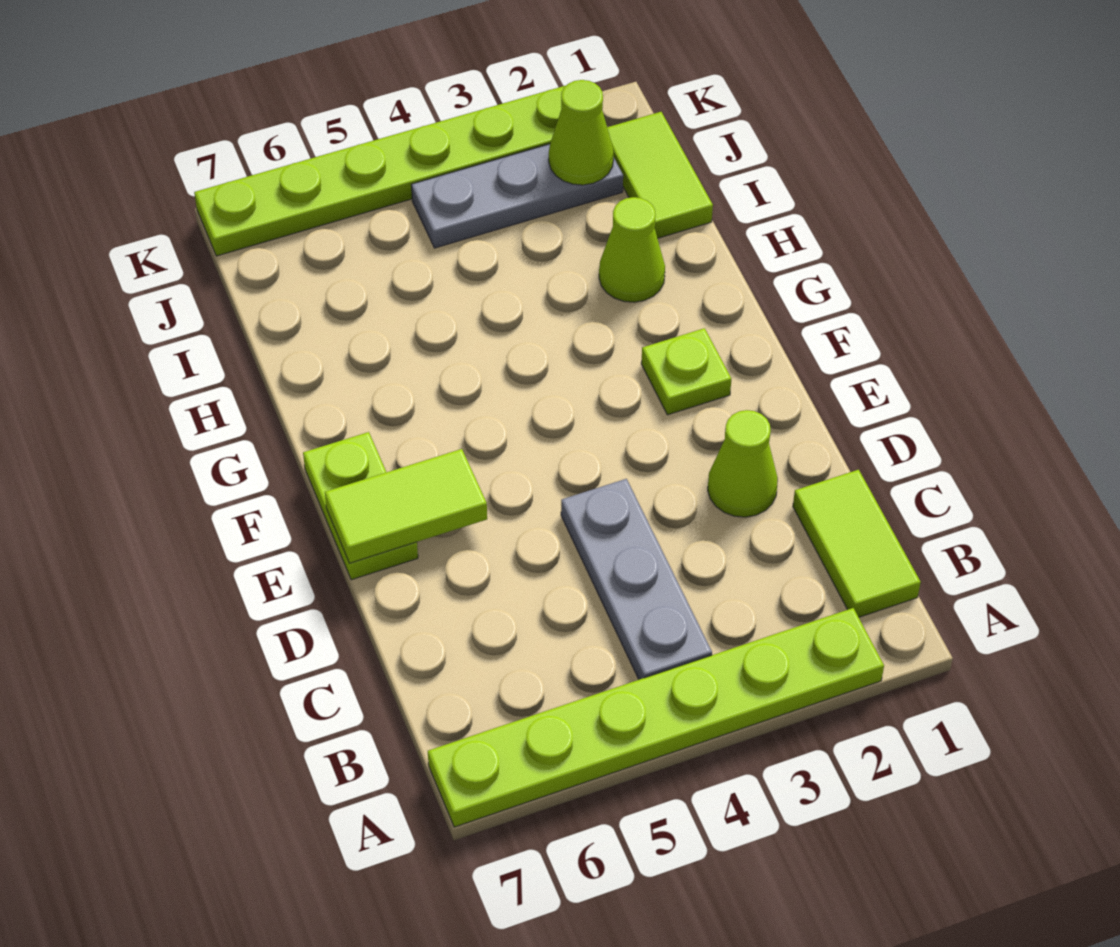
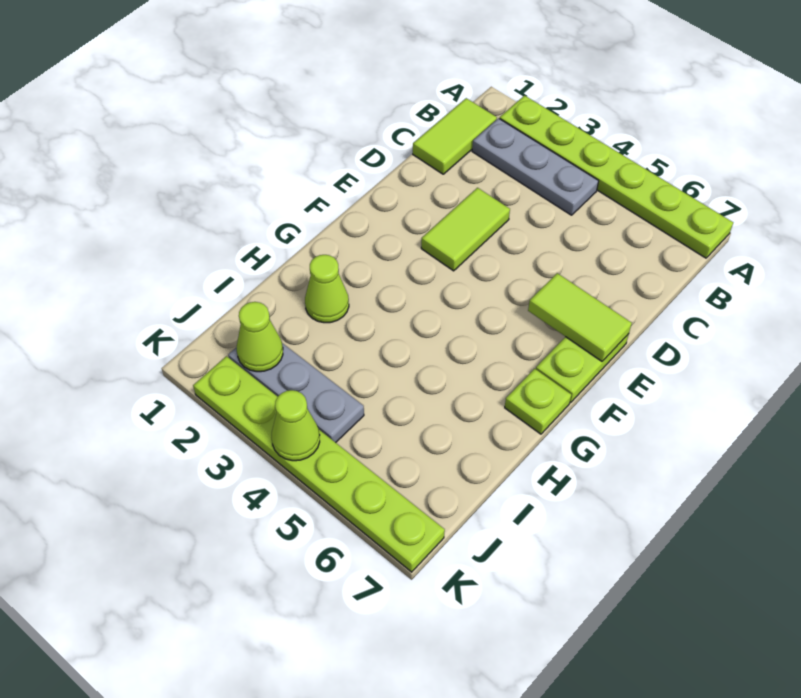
grey 1x3 plate [561,479,712,680] -> grey 1x3 plate turned to [472,118,598,215]
lime 1x1 cone [708,410,778,517] -> lime 1x1 cone moved to [272,390,320,461]
lime 1x1 plate [641,328,731,415] -> lime 1x1 plate moved to [505,369,571,434]
lime 1x2 tile [607,112,713,238] -> lime 1x2 tile moved to [421,188,510,271]

